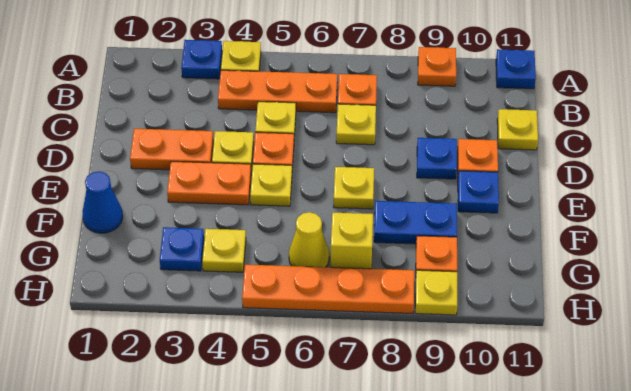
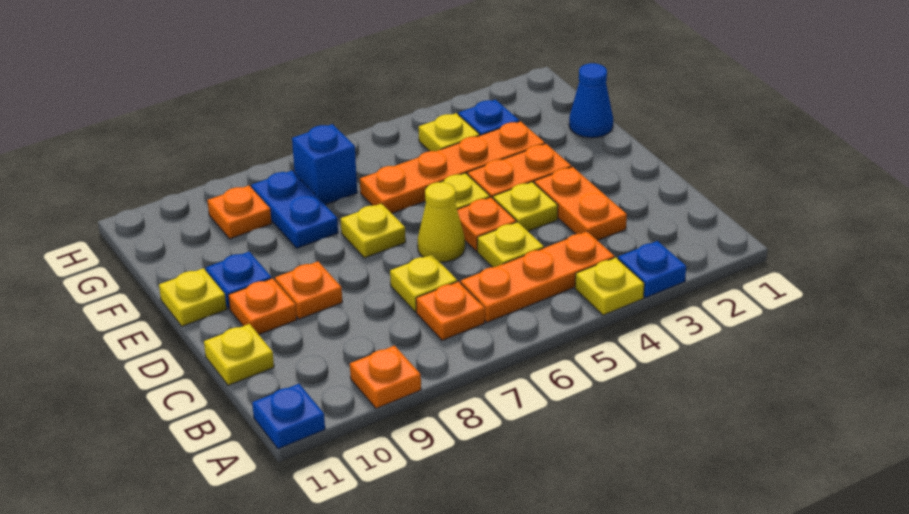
orange 1x2 plate [130,129,213,170] -> orange 1x2 plate turned to [534,167,627,241]
blue 1x1 plate [417,138,457,179] -> orange 1x1 plate [275,261,342,319]
blue 1x2 plate [374,201,457,244] -> blue 1x2 plate turned to [251,171,338,248]
yellow 1x1 cone [289,212,329,267] -> yellow 1x1 cone moved to [418,182,465,262]
yellow 1x1 brick [331,213,373,269] -> blue 1x1 brick [292,124,357,205]
orange 1x4 plate [242,265,414,314] -> orange 1x4 plate moved to [360,121,545,213]
yellow 1x1 plate [415,270,457,315] -> yellow 1x1 plate moved to [159,268,227,326]

